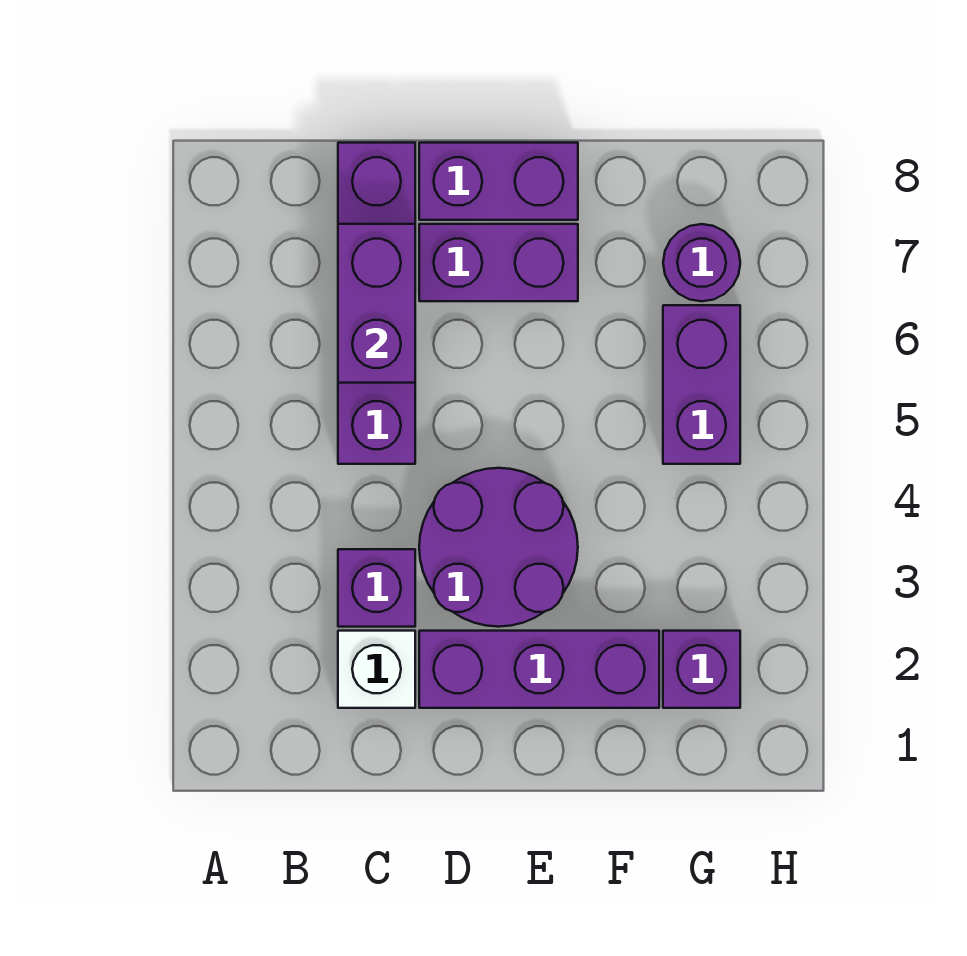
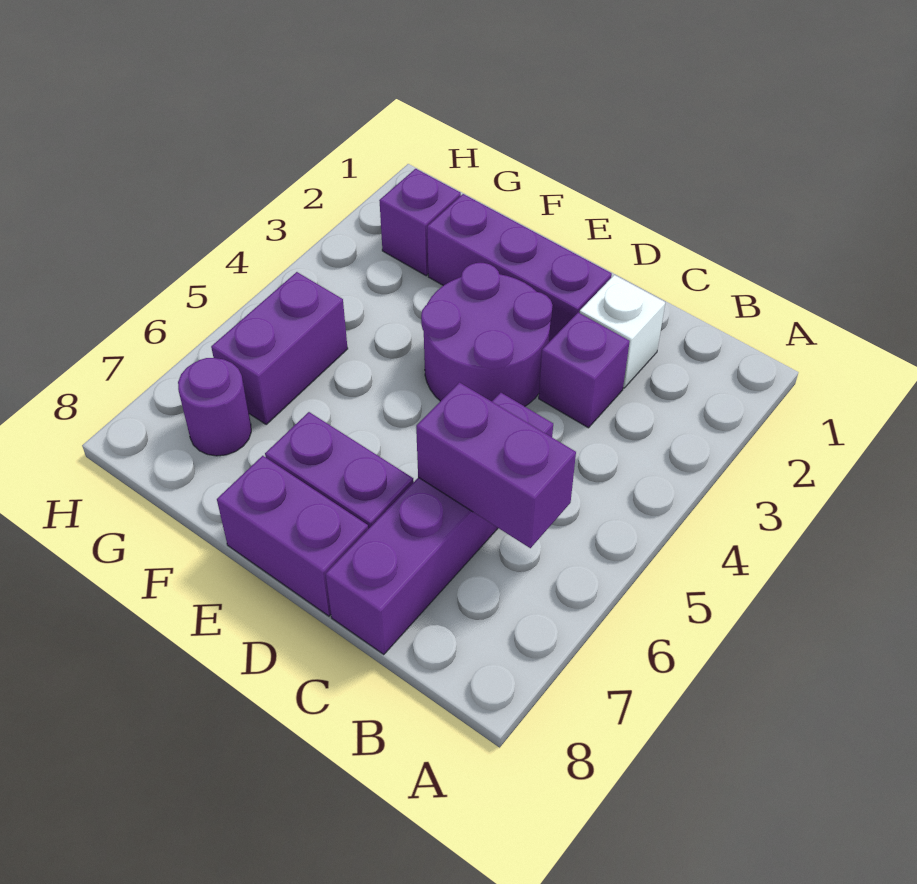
purple 1x2 brick [338,224,415,383] -> purple 1x2 brick turned to [416,382,576,548]

